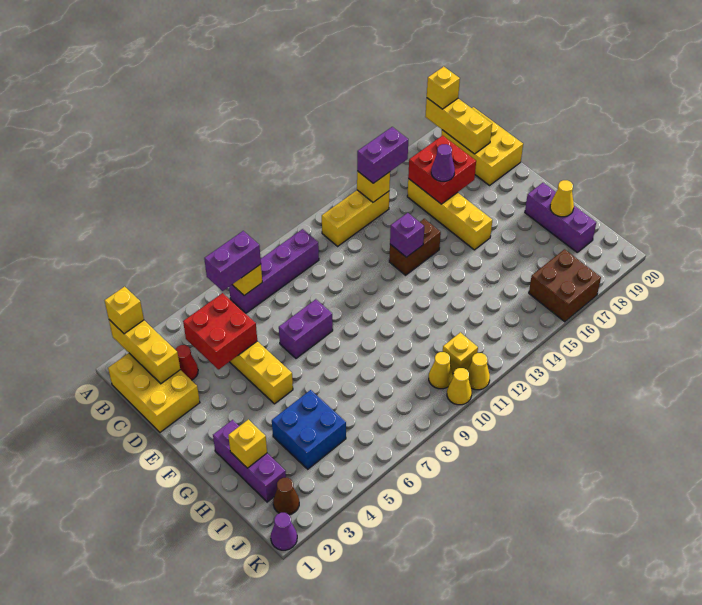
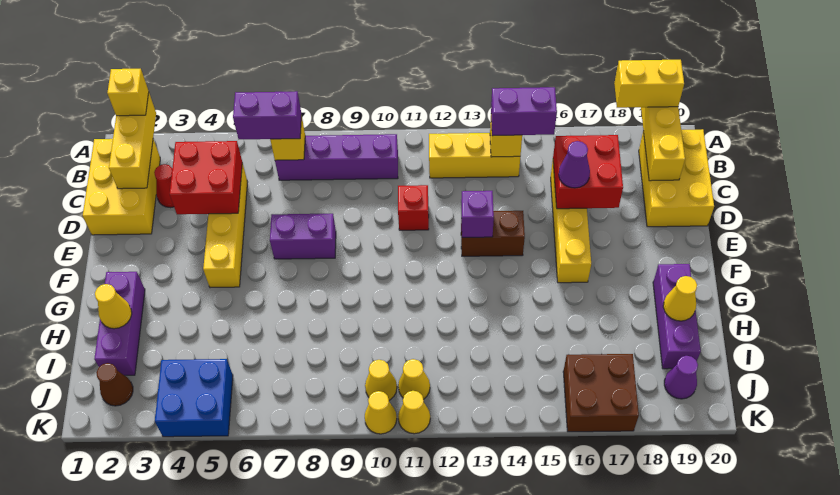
yellow 1x1 brick [427,67,460,109] -> yellow 1x2 brick [614,60,684,108]
none -> red 1x1 brick [398,185,429,230]
yellow 1x1 brick [228,420,267,468] -> yellow 1x1 cone [95,284,132,329]
blue 2x2 brick [272,390,346,469] -> blue 2x2 brick moved to [155,359,233,437]
yellow 1x1 brick [443,332,478,374] -> yellow 1x1 cone [398,359,430,399]
purple 1x1 cone [271,513,297,550] -> purple 1x1 cone moved to [664,356,698,399]

